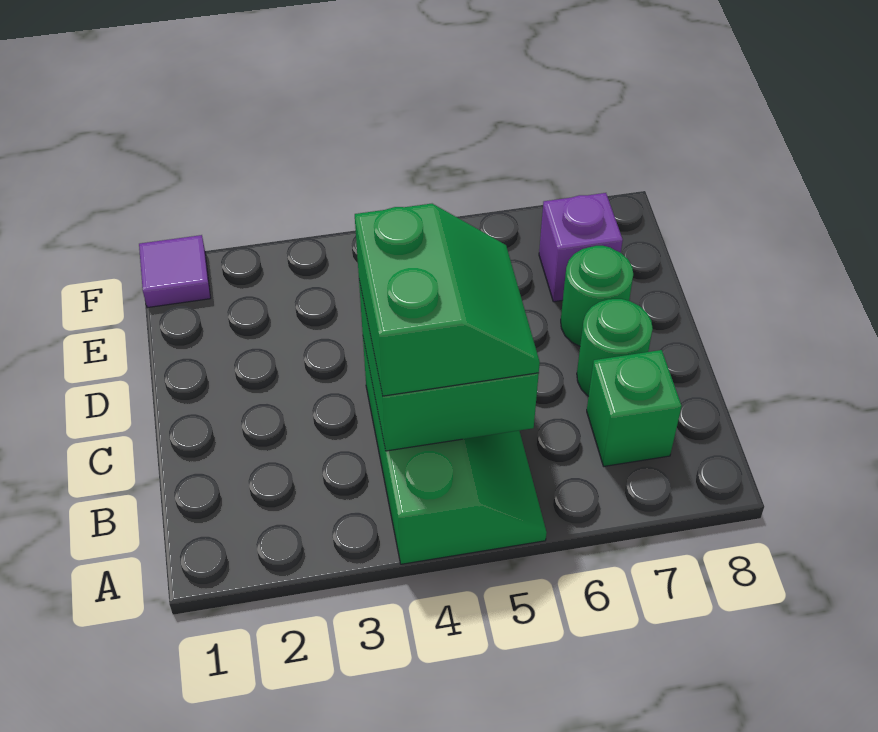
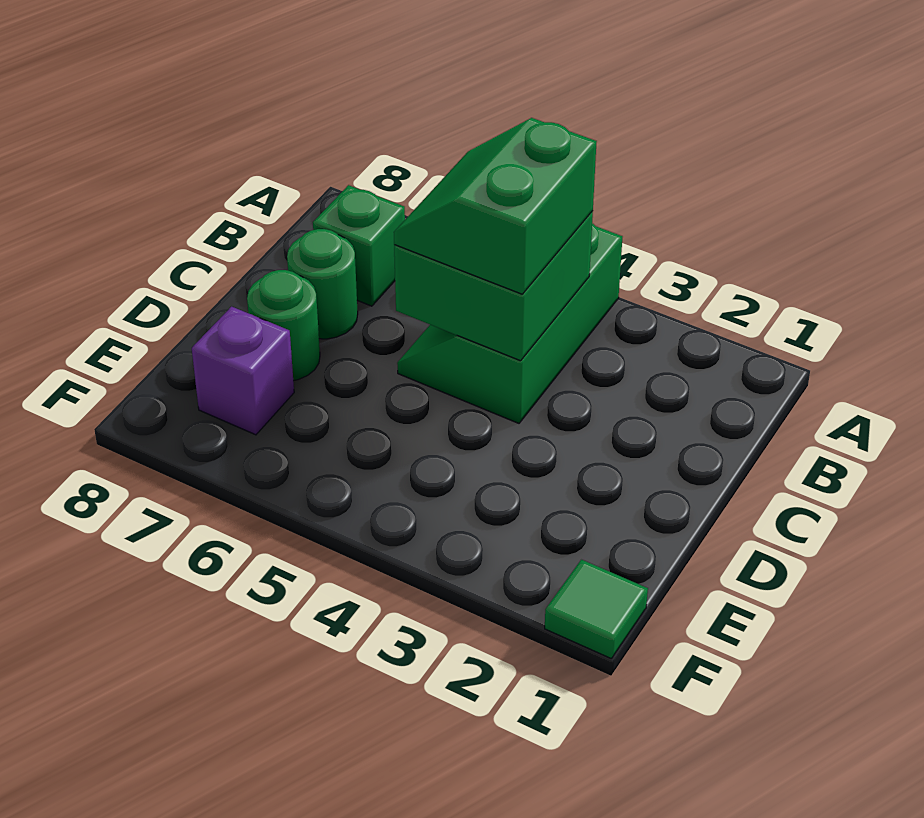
purple 1x1 tile [139,235,211,308] -> green 1x1 tile [545,560,648,659]

